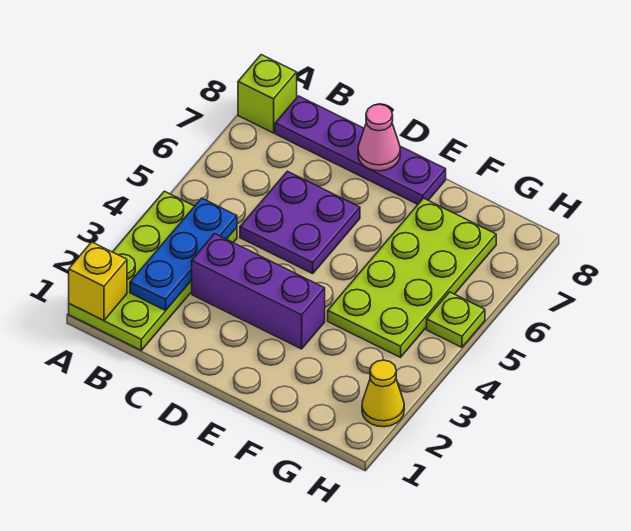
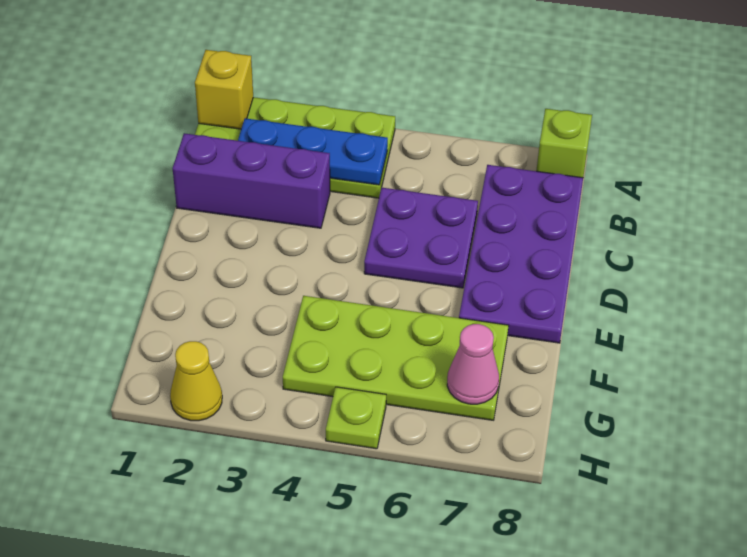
purple 1x4 plate [275,96,446,204] -> purple 2x4 plate [459,165,583,343]
purple 1x3 brick [191,234,325,349] -> purple 1x3 brick turned to [173,133,330,228]
pink 1x1 cone [358,104,400,171] -> pink 1x1 cone moved to [447,324,499,404]

